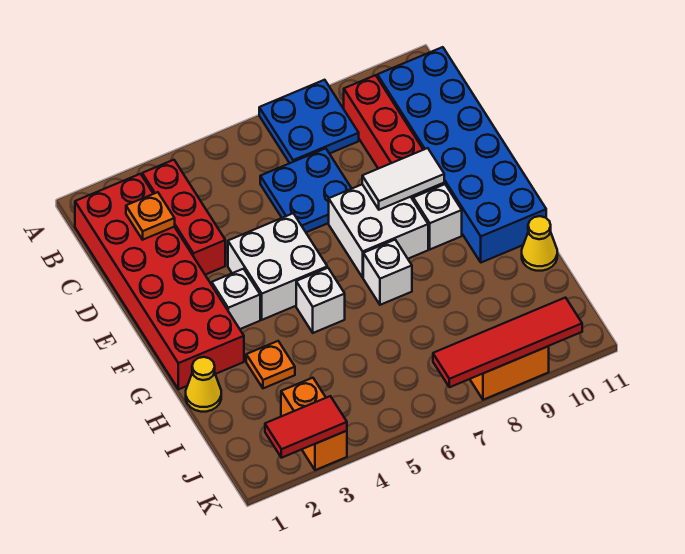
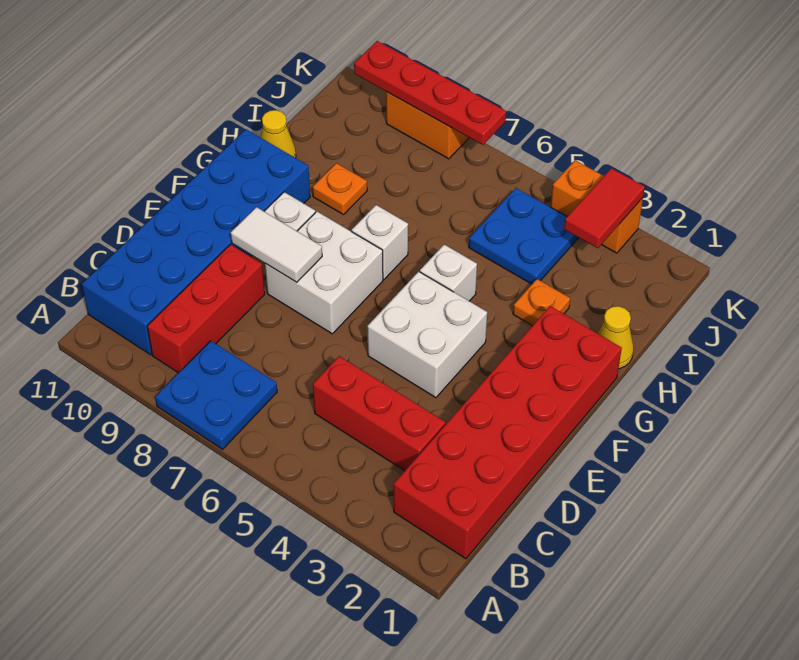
red 1x3 brick [142,160,225,275] -> red 1x3 brick turned to [313,356,445,471]
orange 1x1 plate [126,192,175,240] -> orange 1x1 plate moved to [312,163,367,215]
blue 2x2 plate [260,148,352,232] -> blue 2x2 plate moved to [469,188,579,284]
white 1x1 brick [212,269,260,329] -> none
orange 1x2 brick [281,378,347,470] -> orange 1x2 brick turned to [551,160,643,253]
red 1x2 tile [265,396,347,458] -> red 1x2 tile turned to [564,168,645,248]
red 1x4 tile [433,298,582,387] -> red 1x4 plate [354,41,506,145]

